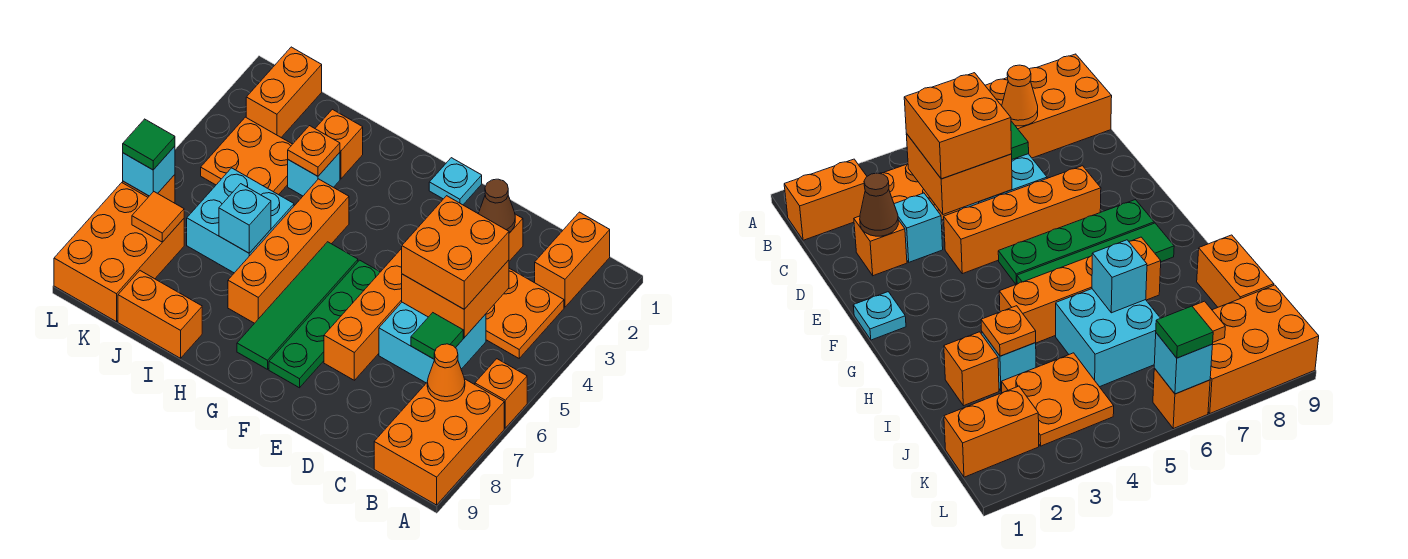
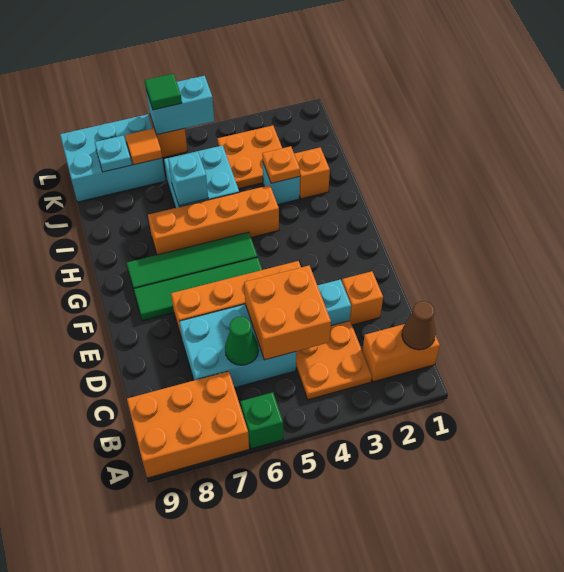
orange 1x1 brick [475,359,527,428] -> green 1x1 brick [240,392,283,449]
orange 1x1 cone [427,344,465,401] -> none
orange 2x2 brick [402,196,509,309] -> none
cyan 2x2 brick [379,302,486,383] -> cyan 2x3 brick [179,304,296,388]
green 1x1 tile [411,313,463,359] -> green 1x1 cone [225,317,259,365]
brown 1x1 cone [479,179,515,232] -> brown 1x1 cone moved to [402,301,436,350]
cyan 1x1 plate [429,158,482,205] -> cyan 1x1 plate moved to [95,135,132,172]
green 1x4 plate [269,260,380,388] -> green 1x4 tile [134,257,262,321]
orange 1x2 brick [118,271,202,358] -> none
orange 1x2 brick [246,47,322,137] -> none
orange 2x3 brick [54,183,184,322] -> cyan 2x3 brick [60,114,166,202]
cyan 1x1 brick [123,146,175,196] -> cyan 1x2 brick [146,76,214,135]

